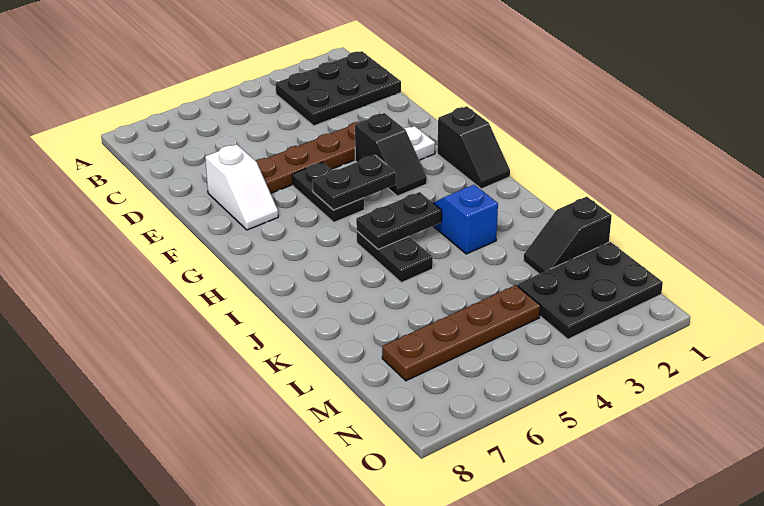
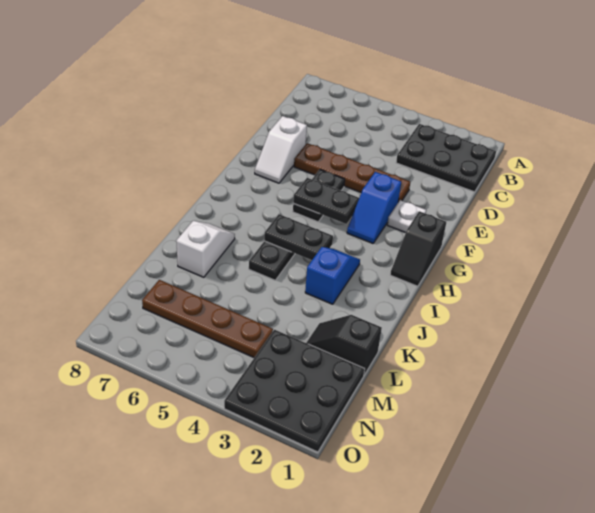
black 1x2 slope [355,113,427,196] -> blue 1x2 slope [347,172,401,243]
none -> white 1x2 slope [176,221,235,277]
black 2x3 plate [517,242,663,339] -> black 3x3 plate [224,330,365,452]

